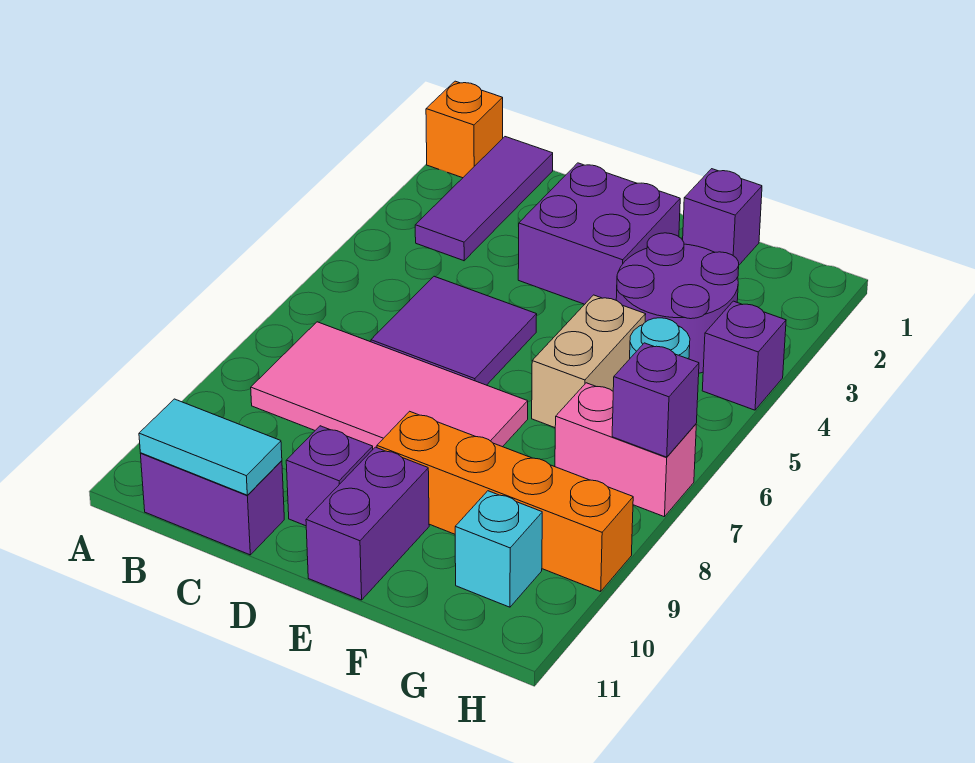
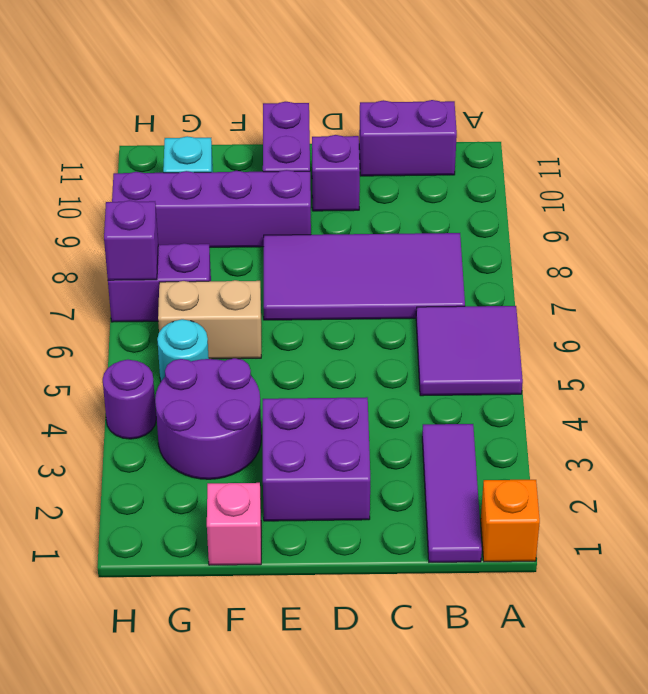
pink 2x4 tile [251,322,528,449] -> purple 2x4 tile [264,233,465,320]
cyan 1x2 tile [139,399,282,495] -> none
purple 2x2 tile [371,276,537,385] -> purple 2x2 tile moved to [416,306,523,396]
orange 1x4 brick [377,411,633,592] -> purple 1x4 brick [112,170,311,247]
purple 1x1 brick [683,169,762,265] -> pink 1x1 brick [207,483,261,565]
tan 1x2 brick [532,295,646,428] -> tan 1x2 brick turned to [158,280,261,359]
pink 1x2 brick [555,383,696,517] -> purple 1x2 brick [108,243,211,322]
purple 1x1 brick [702,301,786,410] -> purple 1x1 round brick [103,360,156,439]

